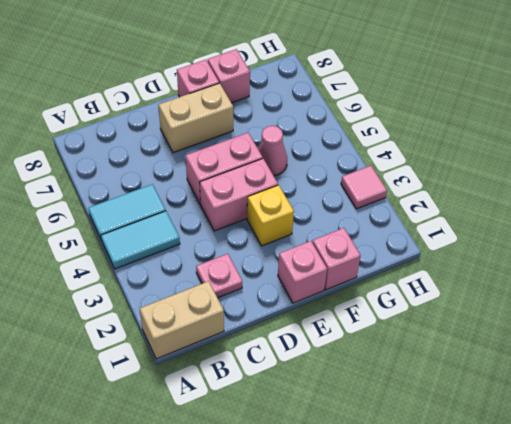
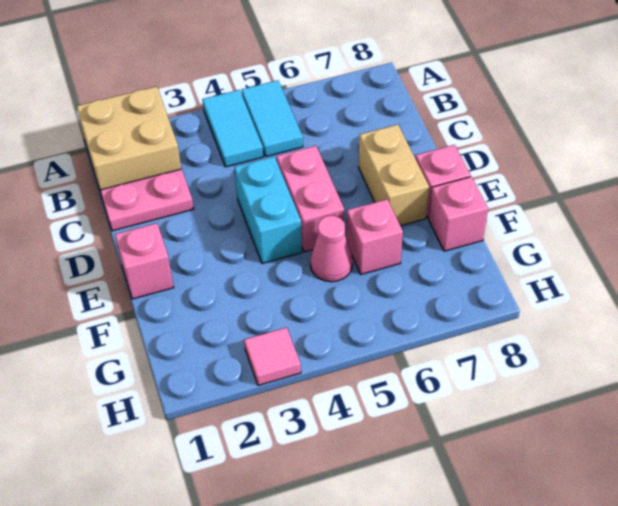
tan 1x2 brick [140,281,224,359] -> tan 2x2 brick [77,86,181,193]
pink 1x1 plate [196,254,242,298] -> pink 1x2 plate [100,169,194,231]
pink 1x2 brick [200,159,278,231] -> cyan 1x2 brick [235,157,302,263]
yellow 1x1 brick [247,185,294,246] -> none
pink 1x1 brick [312,228,361,290] -> pink 1x1 brick moved to [347,199,403,274]

